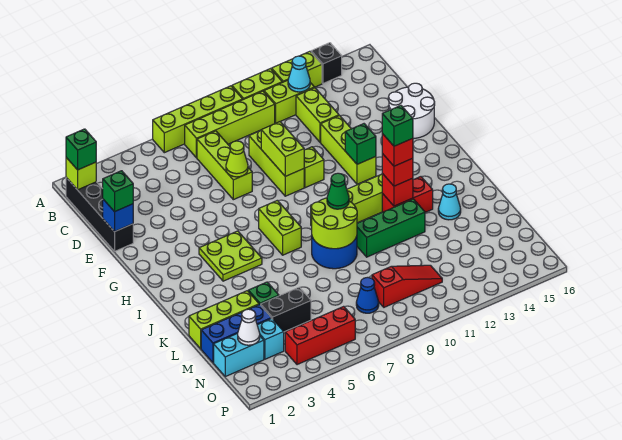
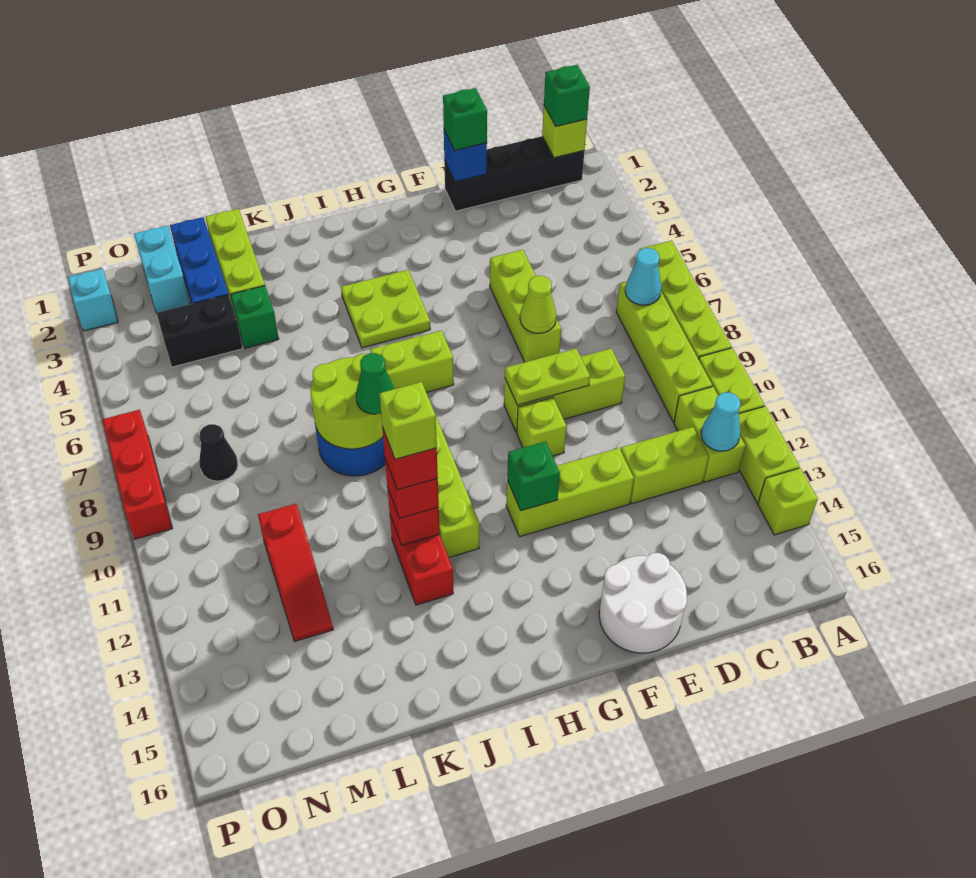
black 1x1 brick [311,43,342,83] -> lime 1x1 brick [758,468,818,535]
lime 1x3 brick [197,131,252,200] -> lime 1x3 brick turned to [490,250,561,362]
lime 1x2 brick [261,122,304,176] -> lime 1x2 plate [505,349,590,405]
green 1x1 brick [382,106,413,146] -> lime 1x1 brick [380,382,437,459]
green 1x3 brick [357,199,425,257] -> none
cyan 1x1 cone [438,184,461,220] -> cyan 1x1 cone moved to [625,248,661,305]
black 1x2 brick [261,287,311,332] -> black 1x2 brick turned to [157,295,243,367]
white 1x1 cone [238,309,260,345] -> none
cyan 1x1 brick [257,318,284,359] -> cyan 1x1 brick moved to [68,269,118,331]
blue 1x1 cone [356,277,379,313] -> black 1x1 cone [199,424,238,481]
red 1x3 slope [372,265,442,307] -> red 1x3 slope moved to [258,504,333,641]
red 1x3 brick [285,306,355,365] -> red 1x3 brick moved to [103,410,172,539]

